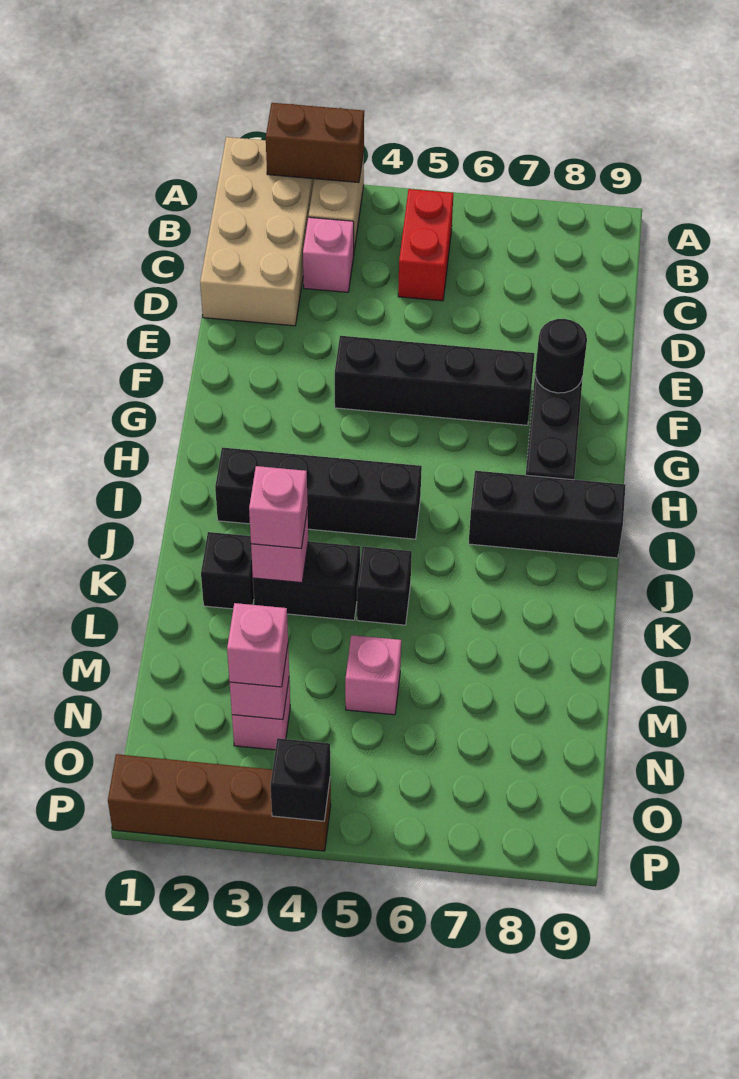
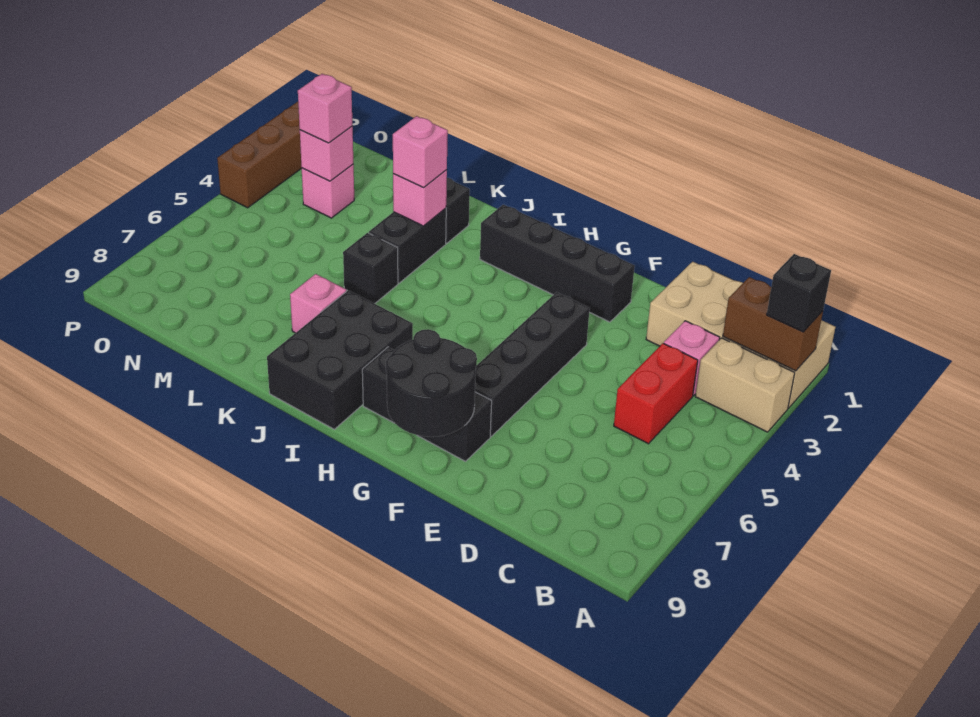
brown 1x2 brick [266,103,364,183] -> brown 1x2 brick turned to [723,277,823,371]
red 1x2 brick [398,189,453,301] -> red 1x2 brick turned to [614,343,698,444]
black 1x1 round brick [535,319,587,393] -> black 2x2 round brick [386,329,477,437]
black 1x4 brick [215,448,422,539] -> black 1x4 brick turned to [480,205,635,322]
black 1x3 brick [469,471,626,558] -> black 2x3 brick [267,291,413,429]
pink 1x1 brick [345,635,401,715] -> pink 1x1 brick moved to [290,274,346,333]
black 1x1 brick [271,738,330,821] -> black 1x1 brick moved to [767,254,831,332]

